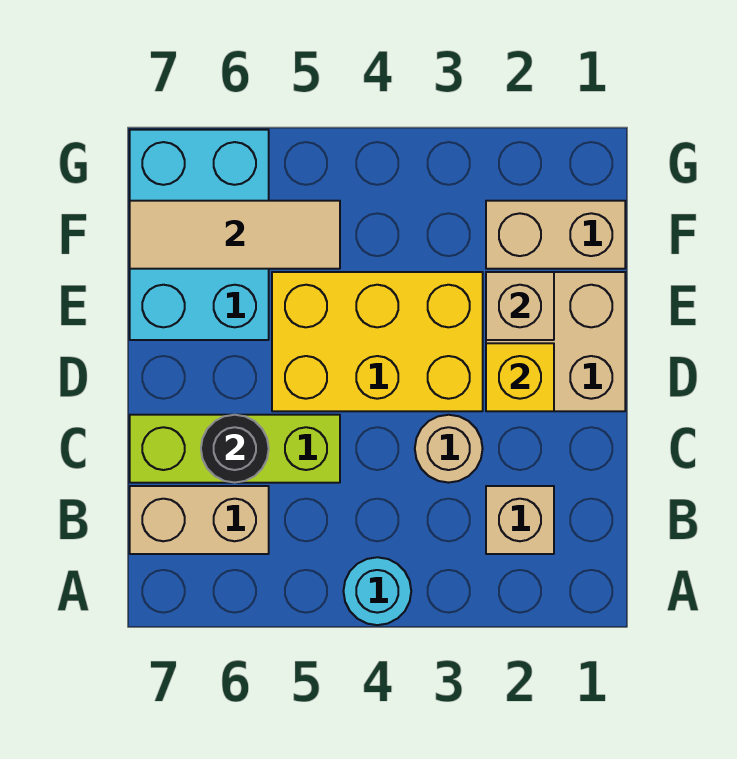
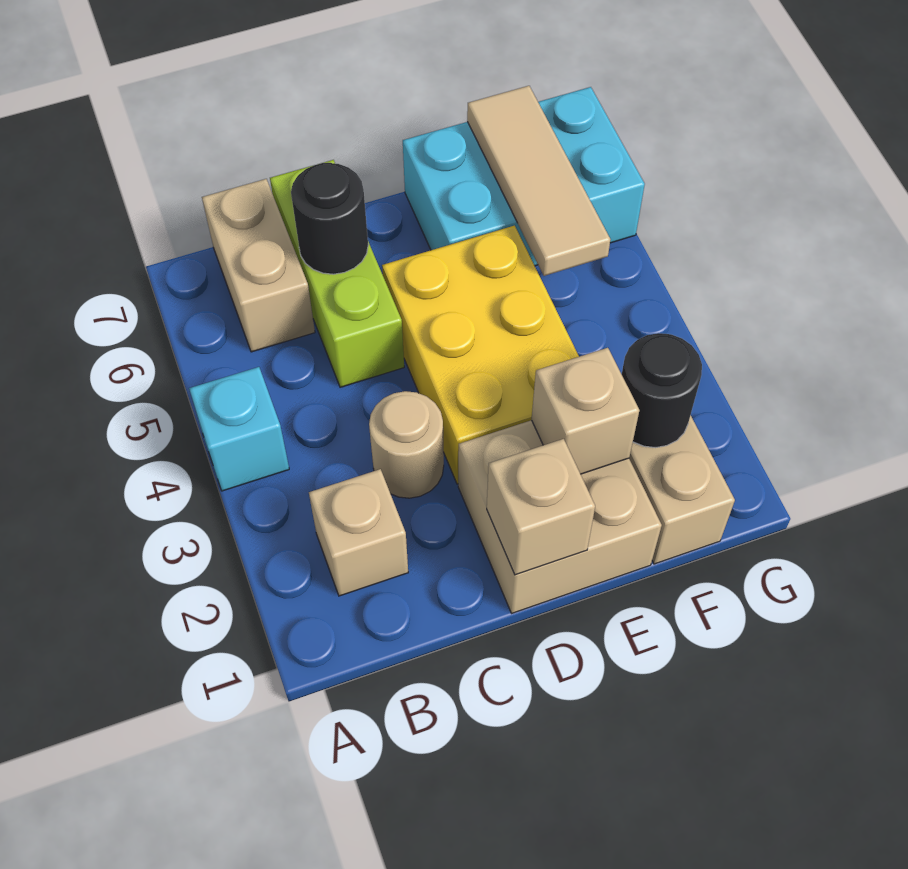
cyan 1x1 round brick [343,557,411,625] -> cyan 1x1 brick [189,367,289,491]
none -> tan 1x1 brick [487,439,595,575]
yellow 1x1 brick [486,343,554,411] -> none
none -> black 1x1 round brick [622,333,702,448]

